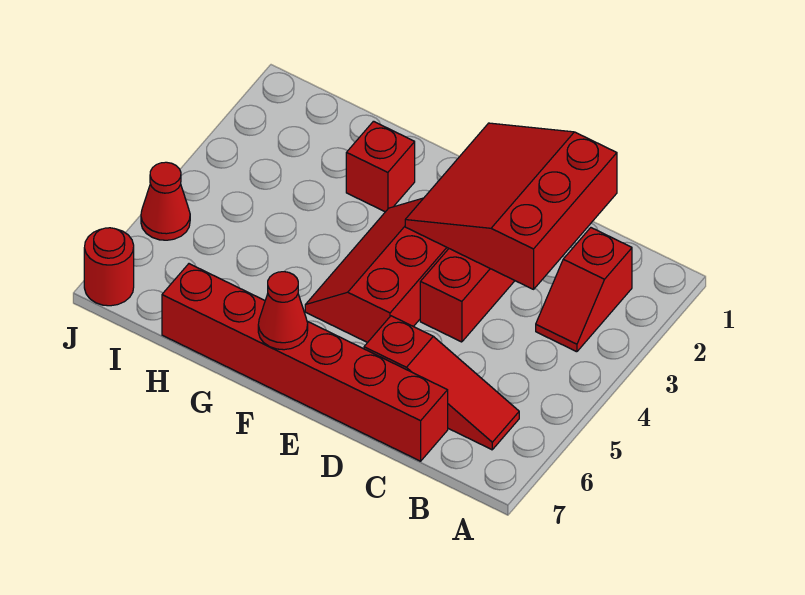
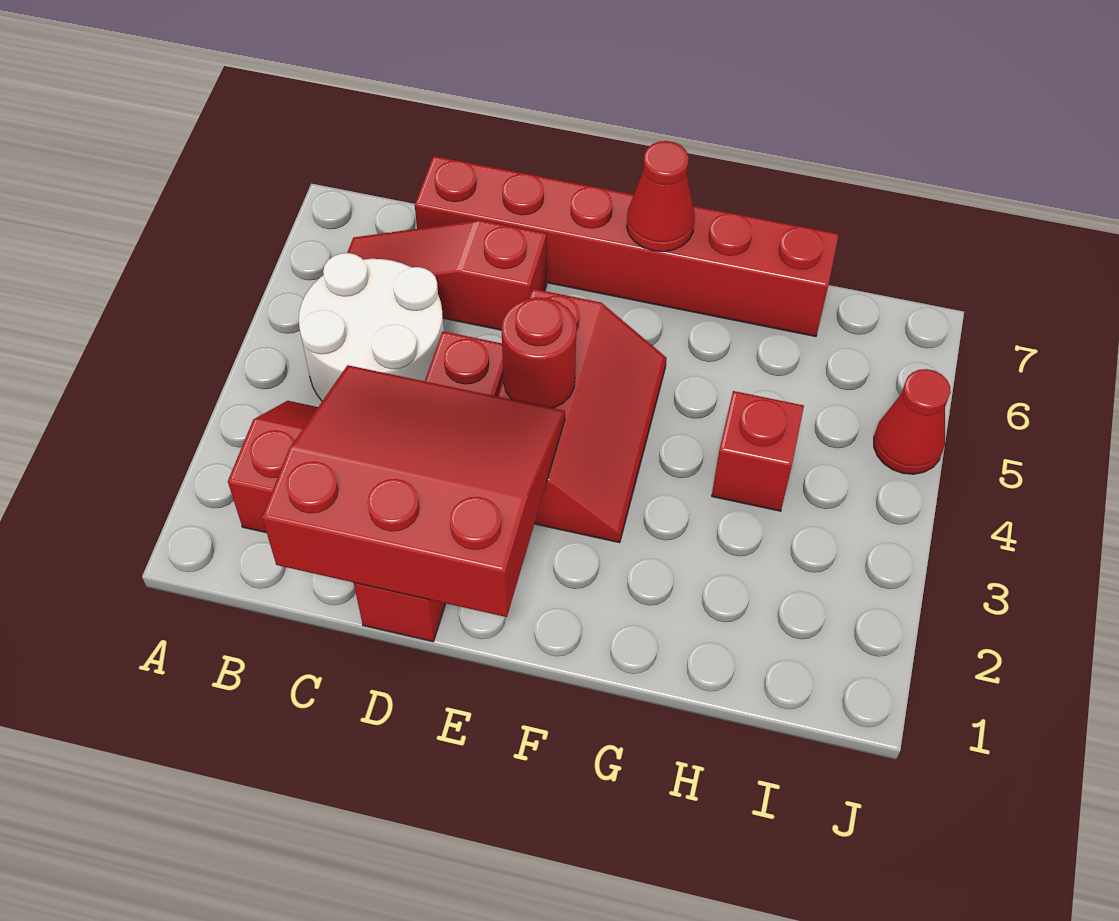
none -> white 2x2 round brick [299,253,444,401]
red 3x3 slope [405,123,617,289] -> red 3x3 slope turned to [262,365,565,617]
red 1x1 brick [346,121,415,212] -> red 1x1 brick moved to [712,391,804,511]
red 1x1 round brick [84,228,134,306] -> red 1x1 round brick moved to [502,297,577,408]

